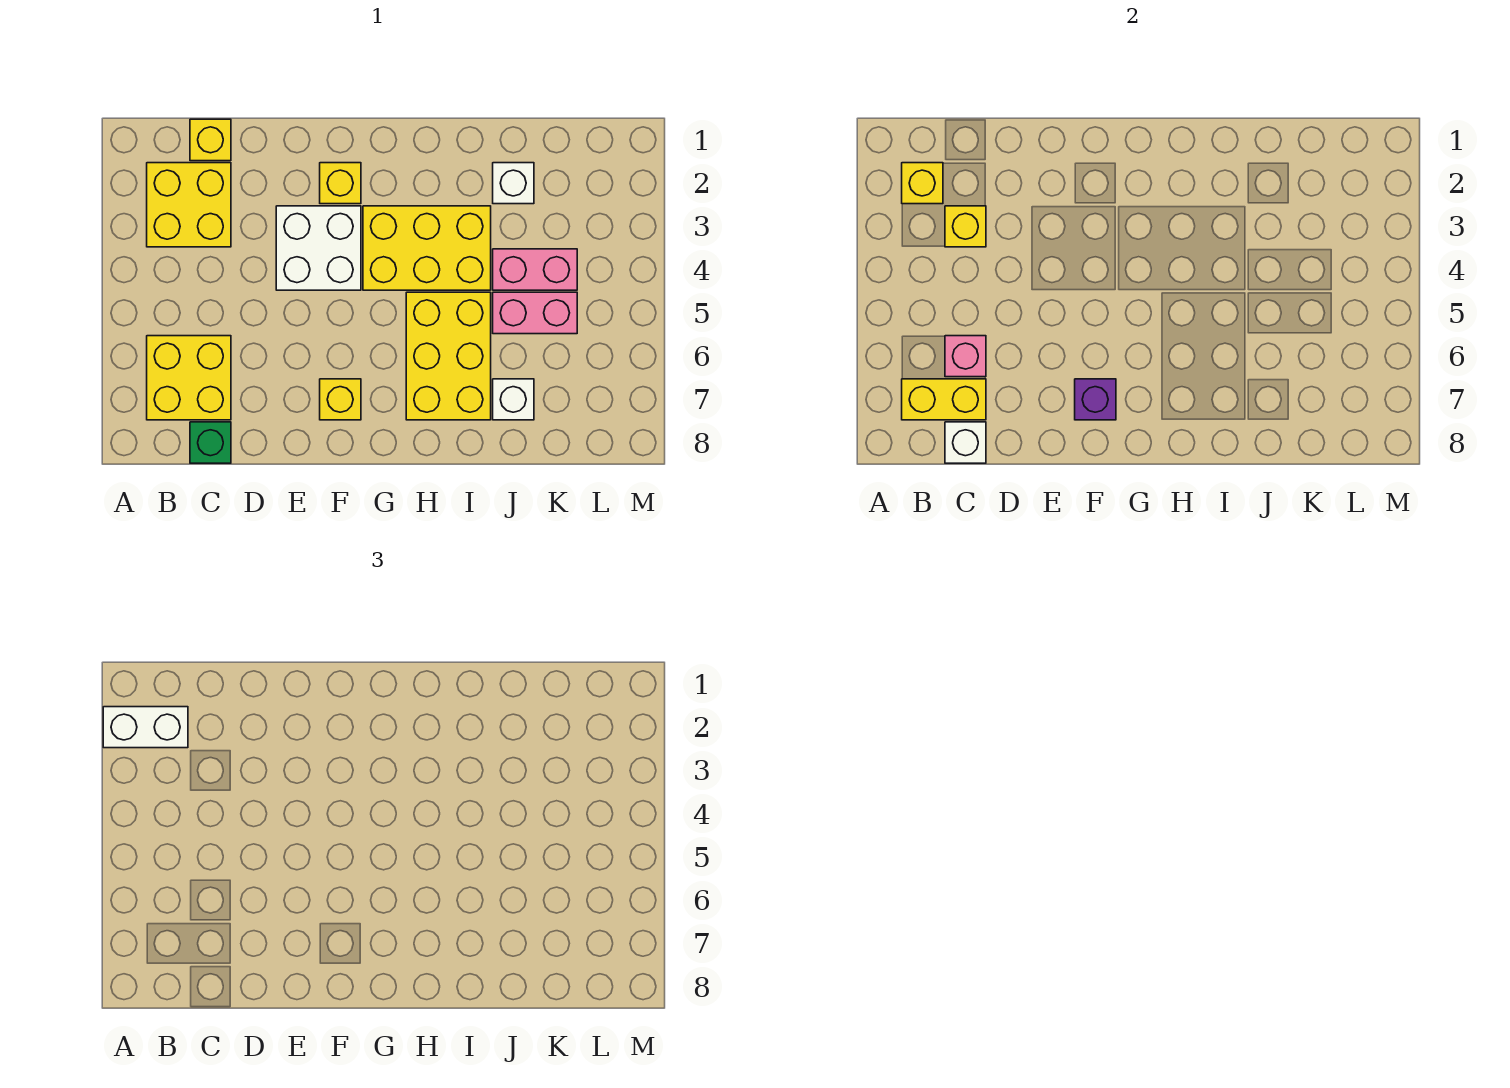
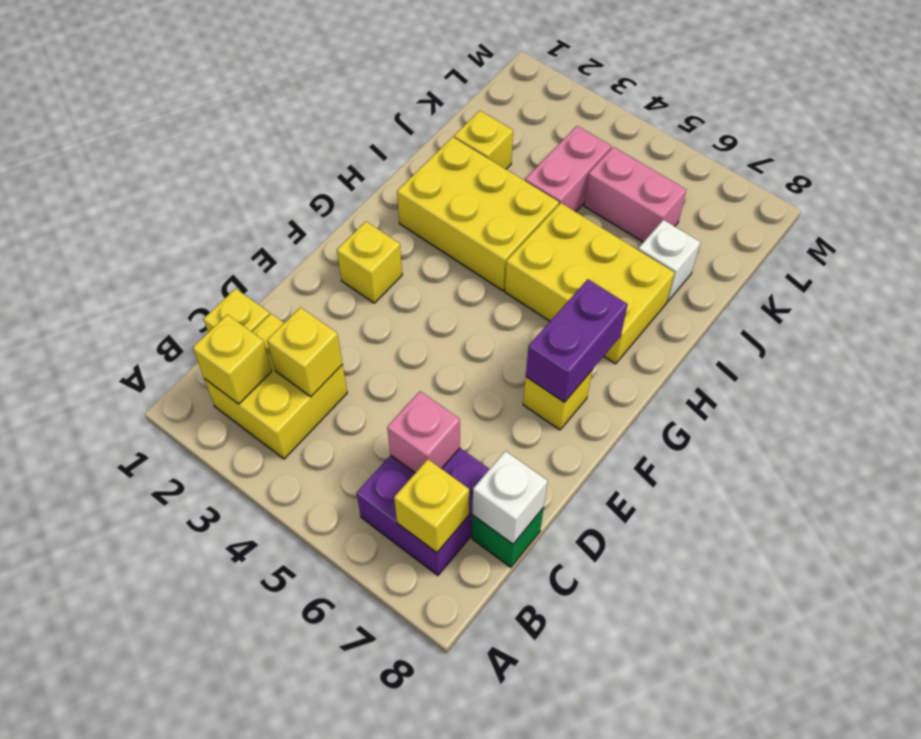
white 1x2 brick [103,707,188,748] -> none
yellow 2x2 brick [147,336,231,420] -> purple 2x2 brick [357,448,489,575]
yellow 1x2 brick [902,379,986,420] -> yellow 1x1 brick [394,459,469,553]
white 2x2 brick [276,206,361,290] -> none
purple 1x1 brick [1075,379,1116,420] -> purple 1x2 brick [526,279,628,402]
yellow 2x3 brick [363,206,491,290] -> yellow 2x3 brick turned to [397,137,559,291]
white 1x1 brick [493,163,534,204] -> yellow 1x1 brick [454,111,513,169]
pink 1x2 brick [493,292,577,334] -> pink 1x2 brick turned to [584,147,687,242]

